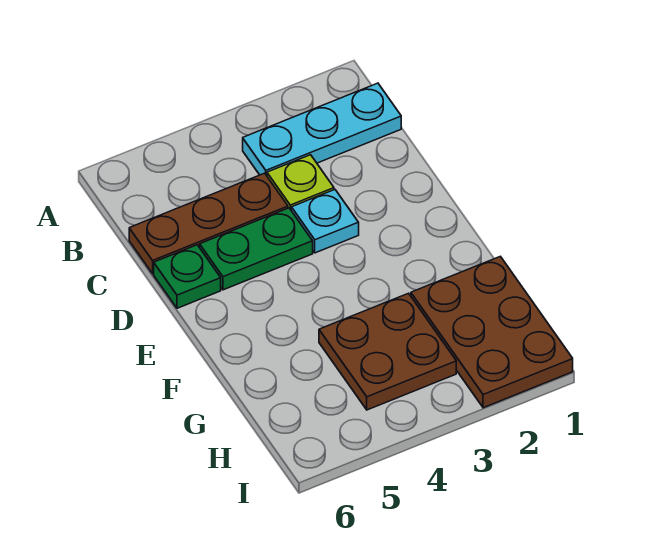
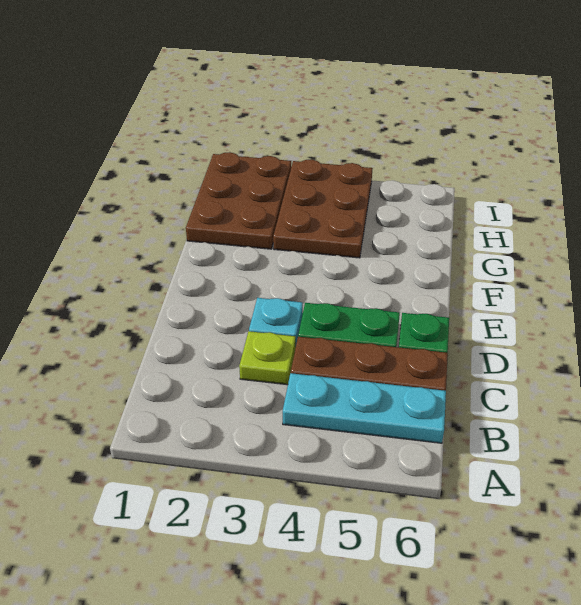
cyan 1x3 plate [243,83,401,176] -> cyan 1x3 plate moved to [283,373,446,443]
brown 2x2 plate [319,293,456,410] -> brown 2x3 plate [273,160,373,258]

